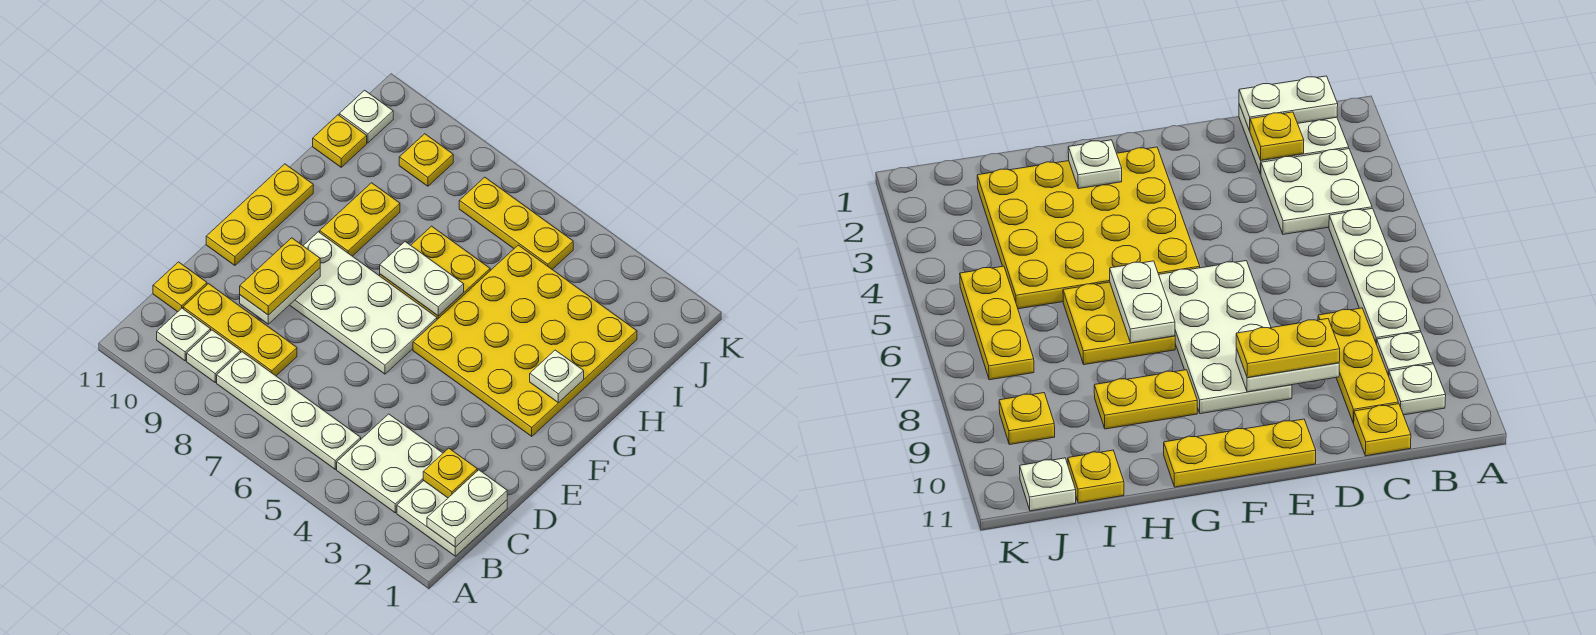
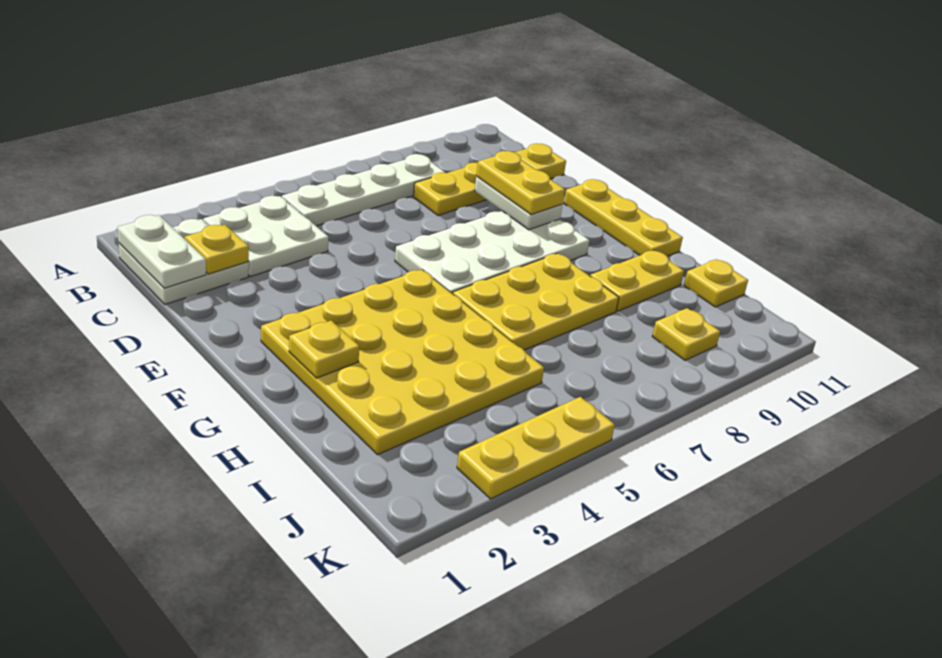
white 1x1 plate [187,330,241,382] -> none
white 1x1 plate [157,308,211,361] -> none
white 1x1 plate [530,350,584,403] -> yellow 1x1 plate [289,321,359,378]
yellow 2x2 plate [380,226,490,319] -> yellow 2x3 plate [453,253,619,350]
white 1x2 plate [380,242,464,316] -> none
yellow 1x2 plate [320,183,400,256] -> yellow 1x2 plate turned to [590,250,684,311]
yellow 1x3 plate [459,177,573,269] -> yellow 1x3 plate moved to [457,397,615,499]
white 1x1 plate [339,90,393,143] -> none

